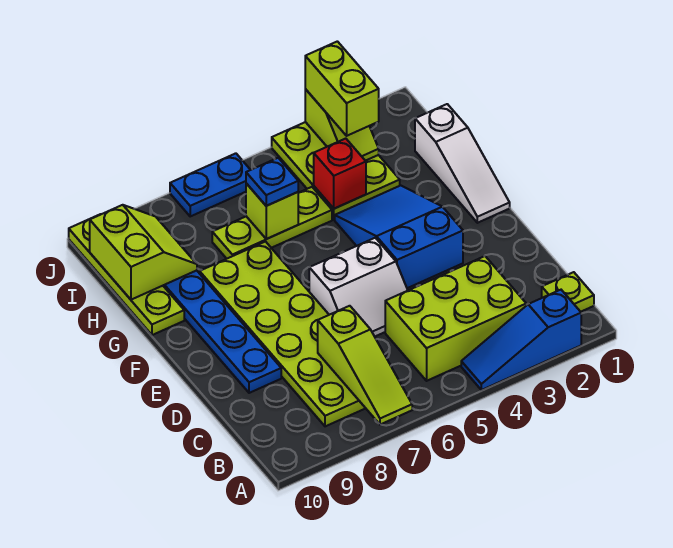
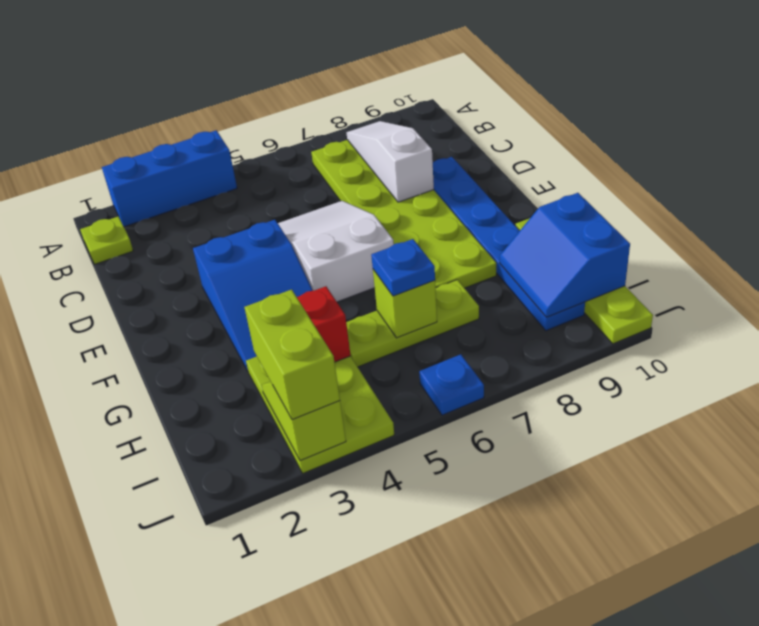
blue 1x3 slope [461,290,581,390] -> blue 1x3 brick [102,130,237,227]
lime 1x3 slope [318,306,412,425] -> none
lime 2x3 brick [385,256,526,381] -> none
white 2x2 slope [309,238,408,337] -> white 2x3 slope [278,201,394,302]
white 1x3 slope [415,104,510,223] -> white 1x3 slope moved to [346,121,434,202]
lime 2x2 slope [90,205,197,300] -> blue 2x2 slope [500,193,630,317]
blue 1x2 plate [170,153,250,216] -> blue 1x1 plate [419,354,484,415]

